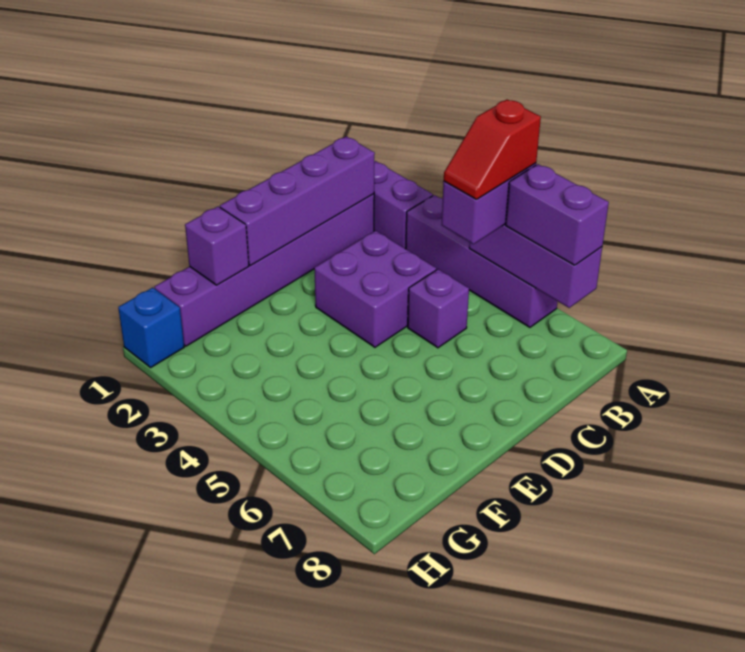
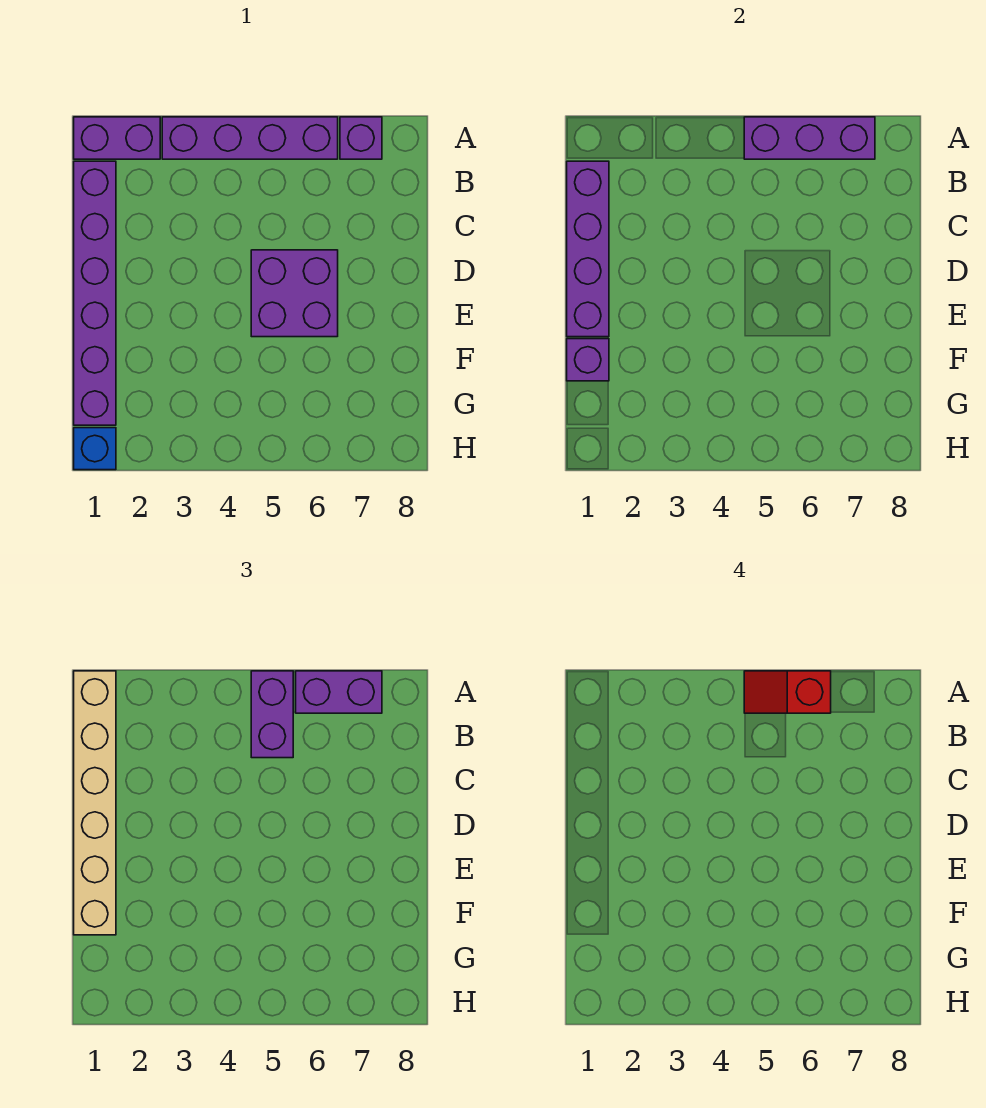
none -> tan 1x6 brick [74,671,116,935]
red 1x2 slope [444,99,541,199] -> red 1x2 slope turned to [744,671,831,713]
purple 2x2 brick [314,231,436,347] -> purple 2x2 brick moved to [251,250,338,337]
purple 1x1 brick [408,269,469,348] -> purple 1x1 brick moved to [340,117,382,159]

